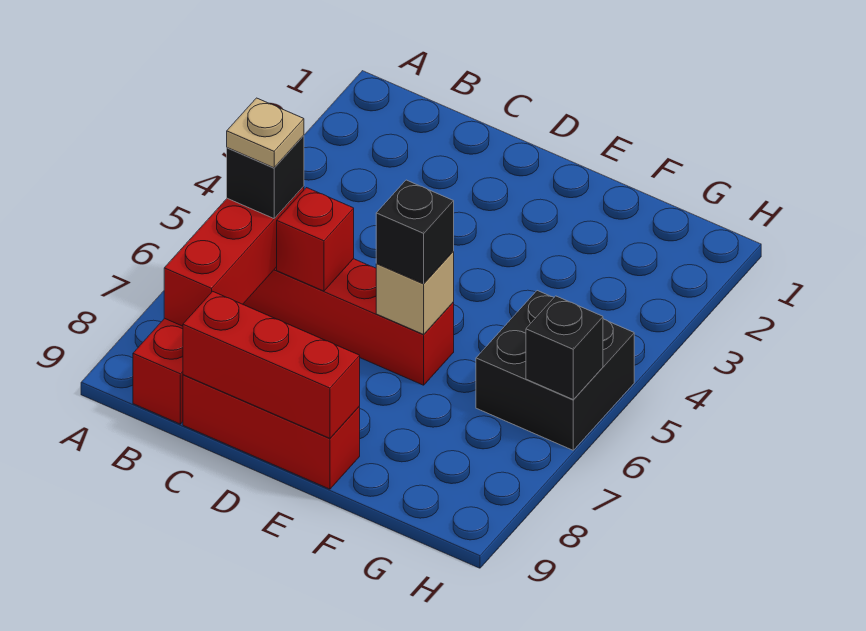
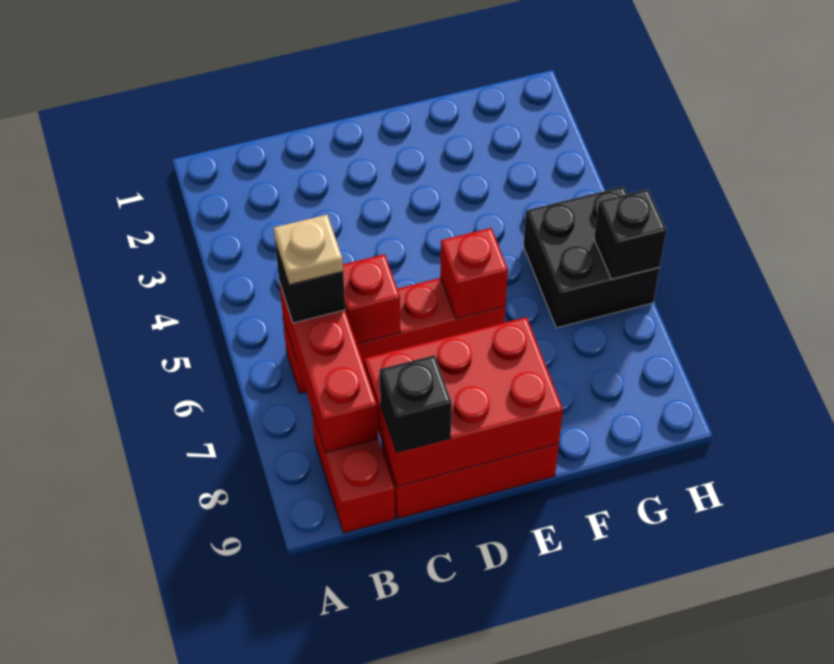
red 1x3 brick [183,291,360,438] -> red 2x3 brick [364,317,563,487]
tan 1x1 brick [376,252,454,334] -> red 1x1 brick [440,228,508,319]
black 1x1 brick [376,180,454,284] -> black 1x1 brick moved to [380,355,452,453]

